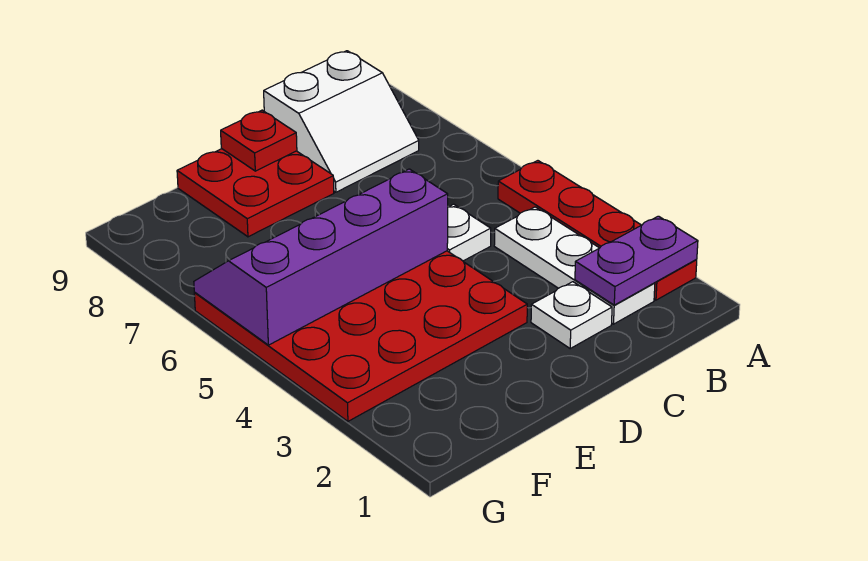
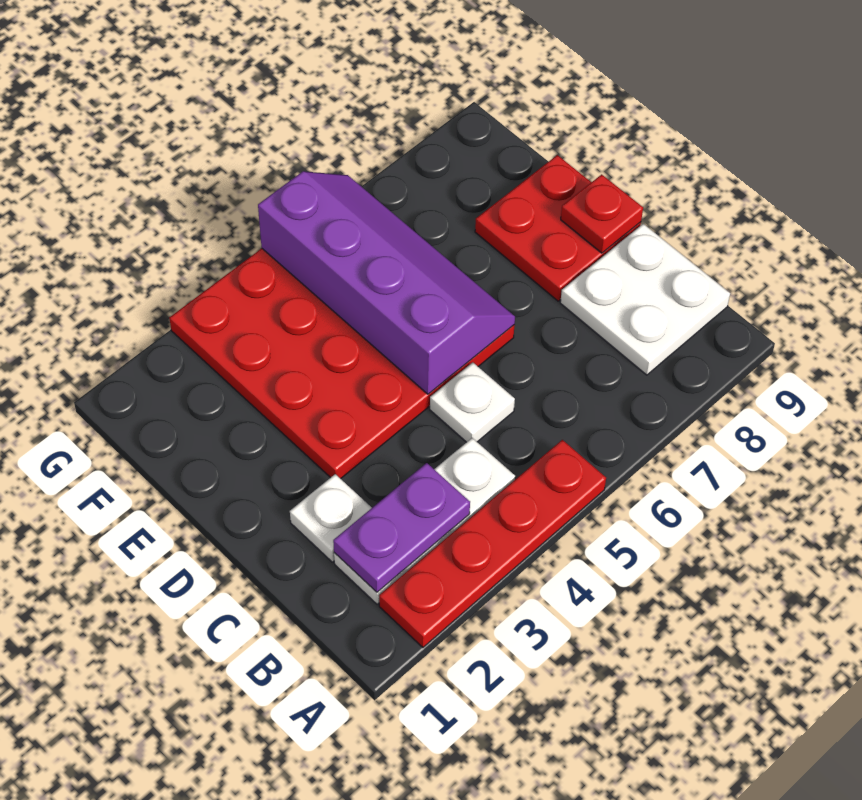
purple 1x2 plate [575,216,698,305] -> purple 1x2 plate turned to [333,463,470,592]
white 2x2 slope [264,51,419,192] -> white 2x2 plate [560,224,730,375]

